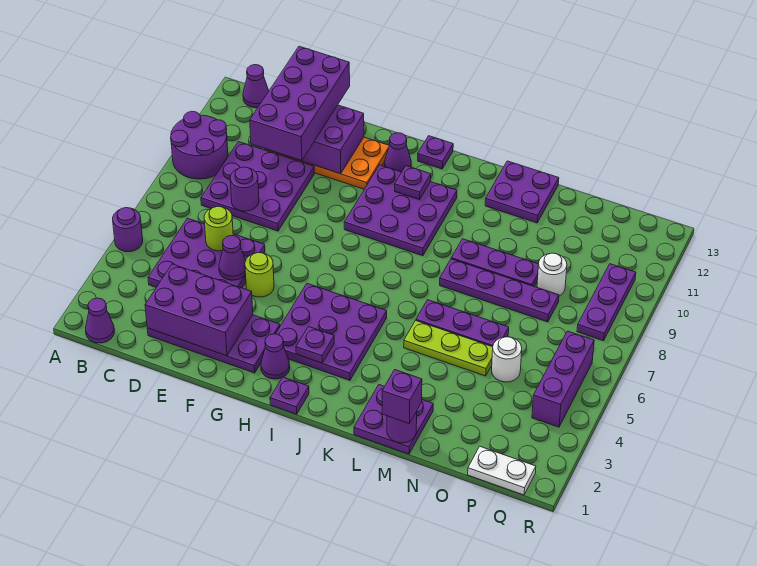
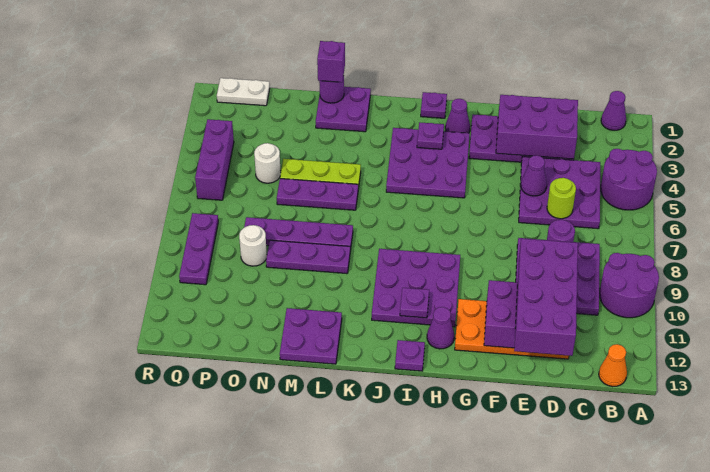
purple 1x1 round brick [113,208,143,252] -> purple 2x2 round brick [600,149,657,210]
purple 1x1 cone [243,65,269,108] -> orange 1x1 cone [599,344,627,387]
lime 1x1 round brick [245,253,274,297] -> none

